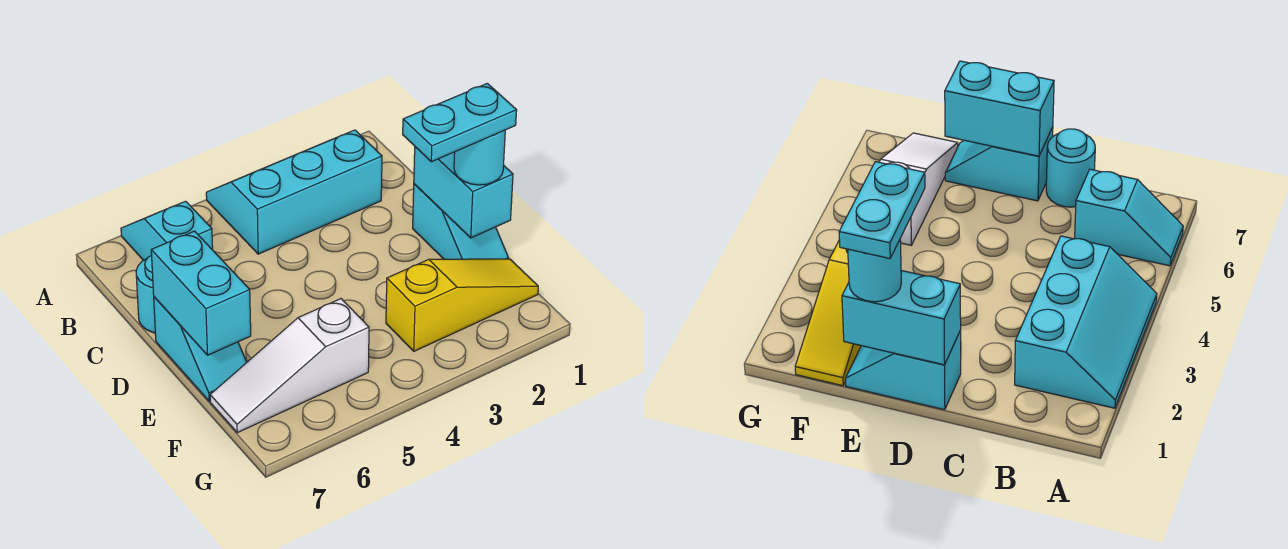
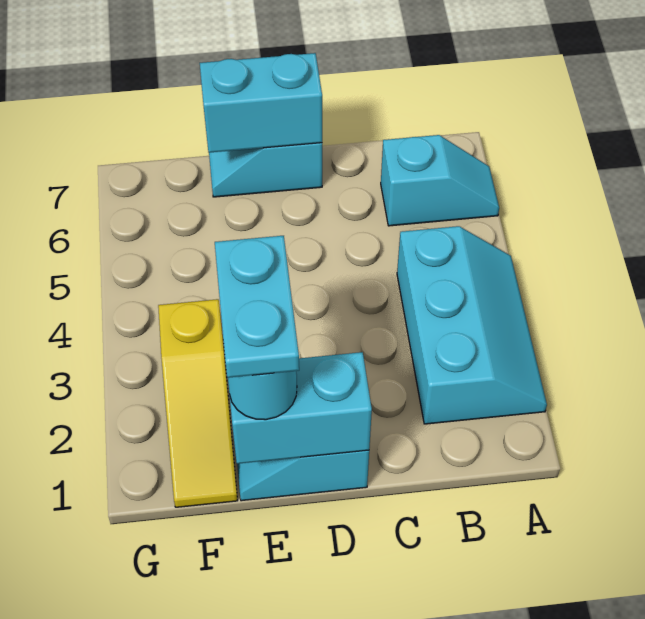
cyan 1x1 round brick [136,255,155,333] -> none
white 1x3 slope [210,299,369,433] -> none

